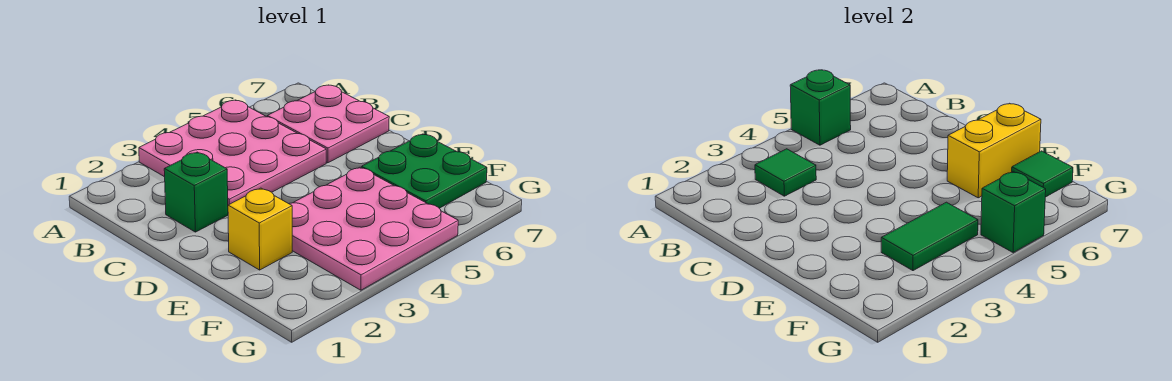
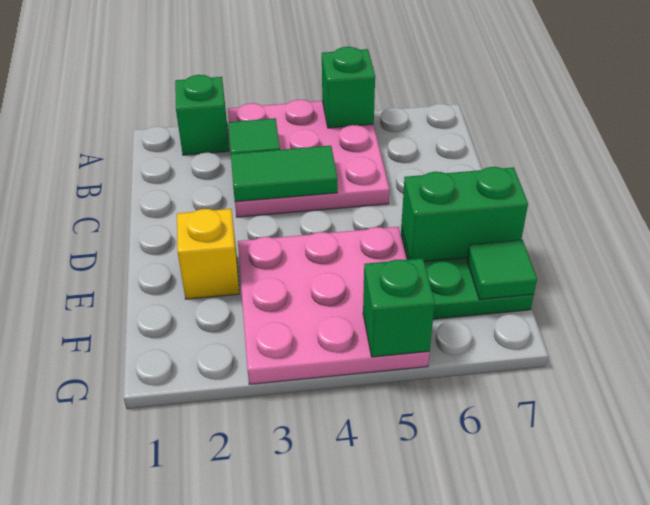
pink 2x2 plate [267,85,389,163] -> none
green 1x1 brick [164,152,228,232] -> green 1x1 brick moved to [175,75,229,155]
yellow 1x2 brick [947,104,1041,198] -> green 1x2 brick [401,167,528,262]
green 1x2 tile [881,202,978,271] -> green 1x2 tile moved to [231,146,338,202]

